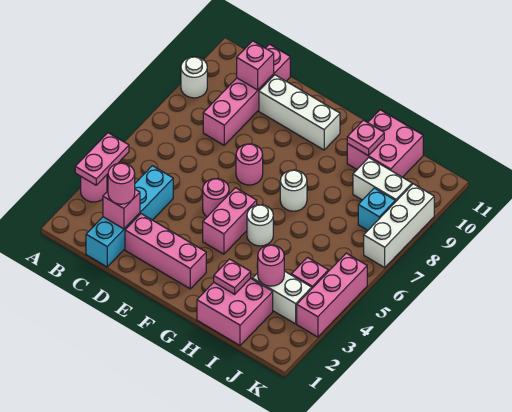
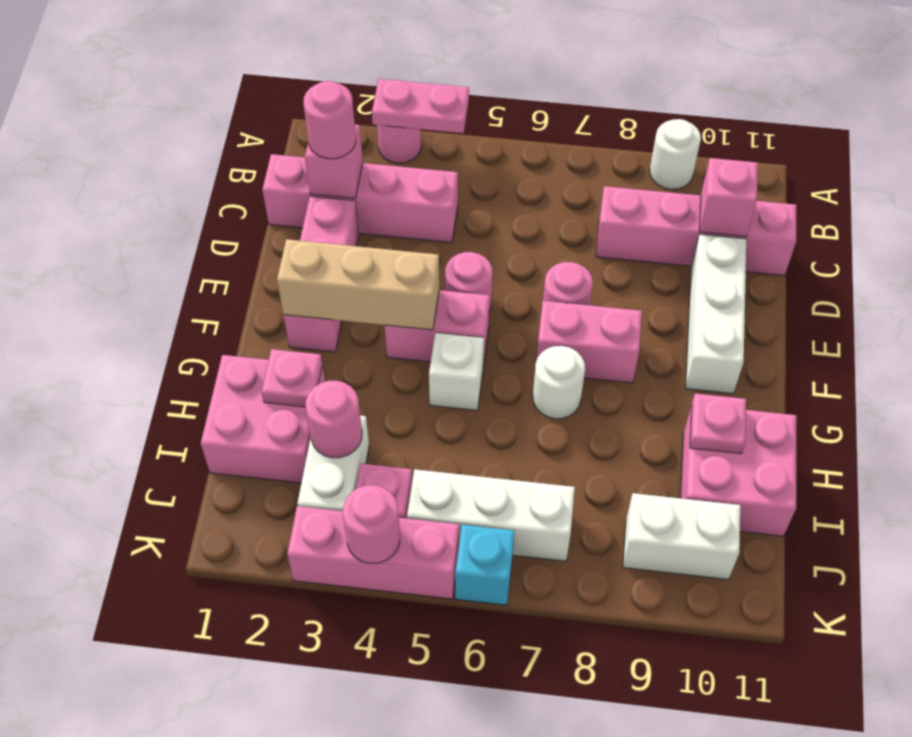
cyan 1x4 brick [86,166,173,267] -> pink 1x4 brick [262,154,458,243]
none -> tan 1x3 brick [277,239,439,330]
none -> pink 1x2 brick [536,301,642,383]
white 1x1 round brick [247,205,273,246] -> white 1x1 brick [429,333,484,410]
white 1x2 brick [353,158,412,202] -> white 1x2 brick turned to [623,493,740,579]
cyan 1x1 brick [358,188,395,230] -> cyan 1x1 brick moved to [455,525,514,605]
none -> pink 1x1 round brick [343,485,400,563]
white 1x3 brick [364,184,434,268] -> white 1x3 brick moved to [407,469,575,561]

